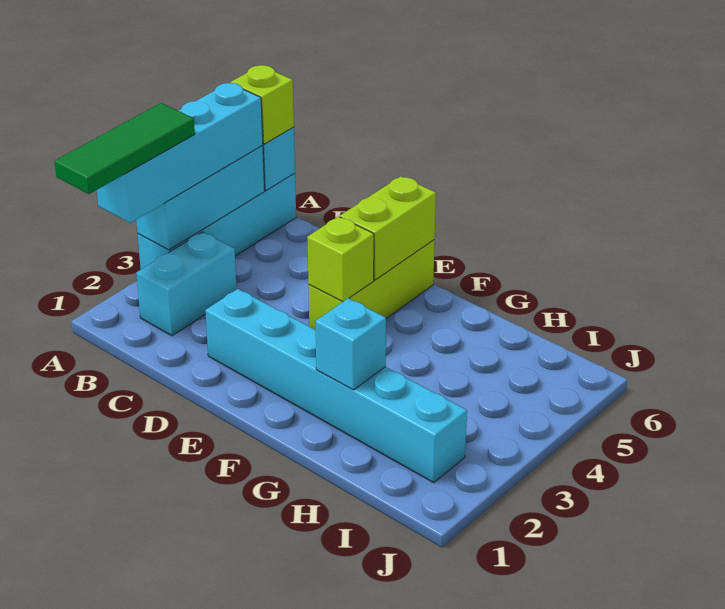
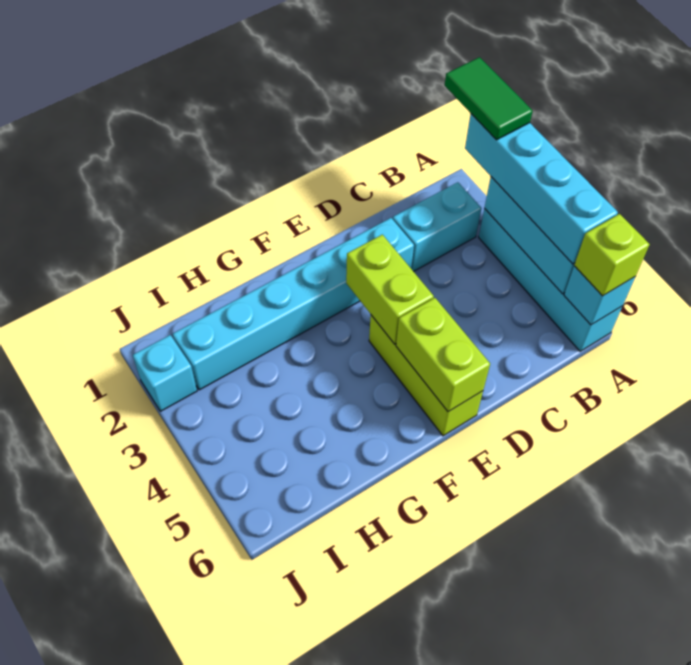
green 1x3 tile [55,103,195,194] -> green 1x2 tile [445,57,533,140]
cyan 1x2 brick [136,232,237,336] -> cyan 1x2 brick turned to [393,182,481,272]
lime 1x1 brick [307,217,374,302] -> lime 1x2 brick [346,235,434,344]
cyan 1x1 brick [315,298,386,390] -> cyan 1x1 brick moved to [133,335,197,411]

